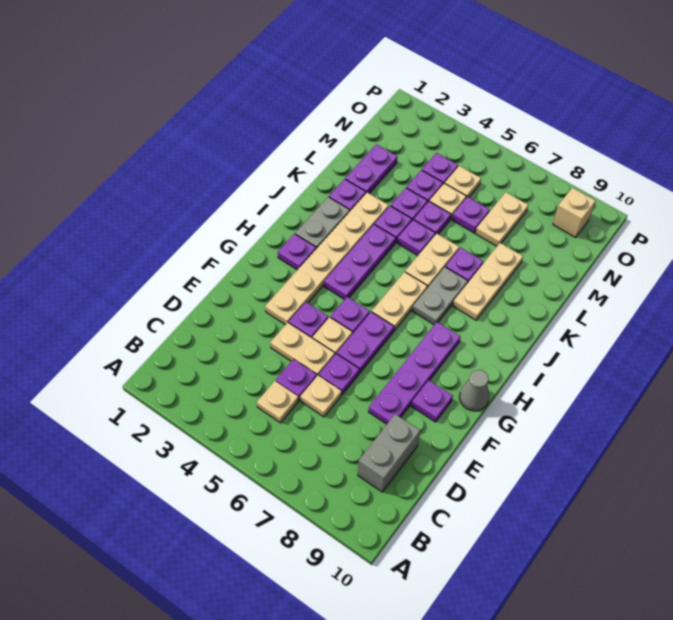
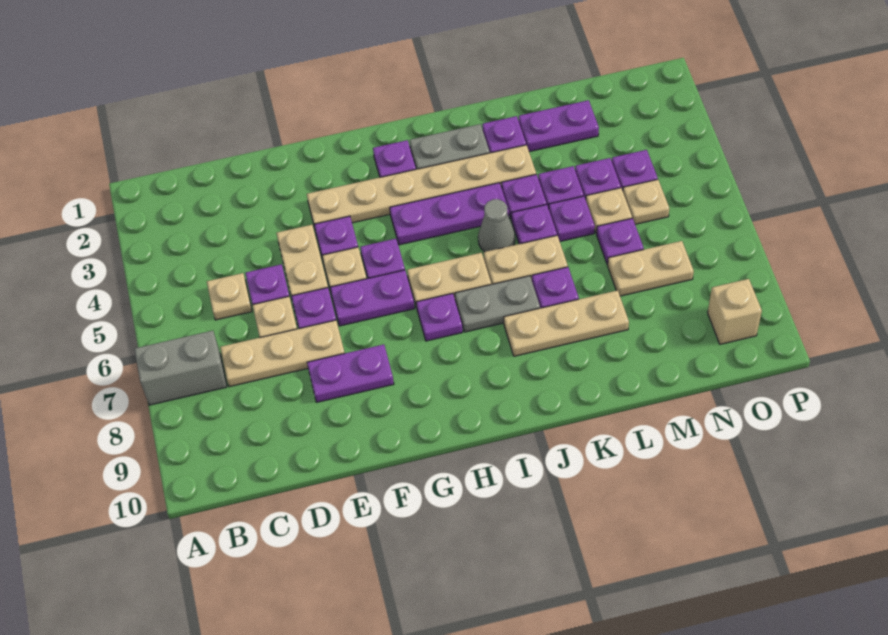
none -> tan 1x3 plate [220,320,345,387]
grey 1x2 brick [358,414,420,492] -> grey 1x2 brick moved to [134,331,227,405]
purple 1x4 plate [368,322,461,424] -> purple 1x2 plate [307,344,394,402]
purple 1x1 plate [411,380,453,422] -> purple 1x1 plate moved to [416,293,463,341]
grey 1x1 cone [459,370,489,411] -> grey 1x1 cone moved to [478,199,515,252]

